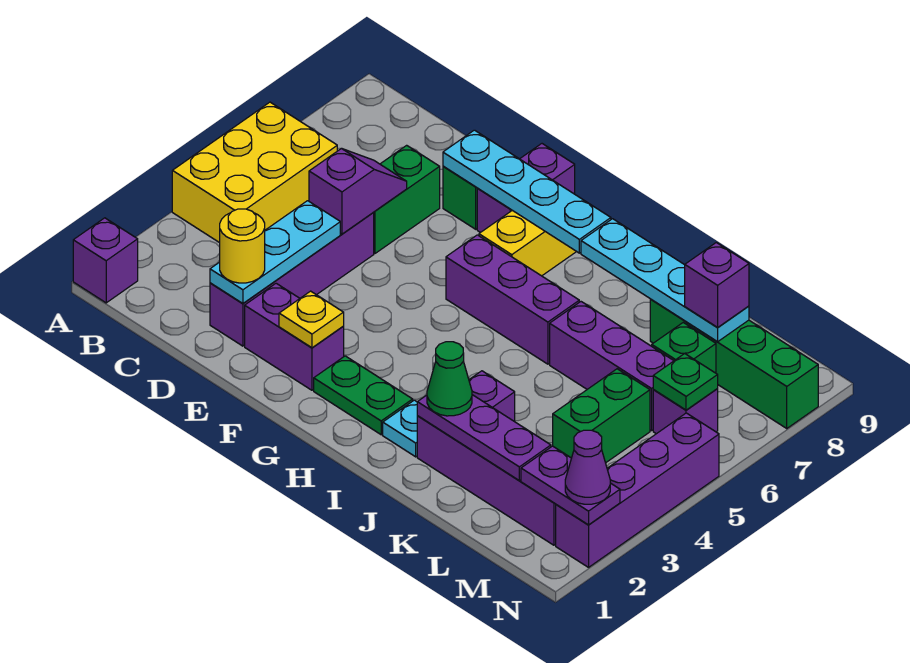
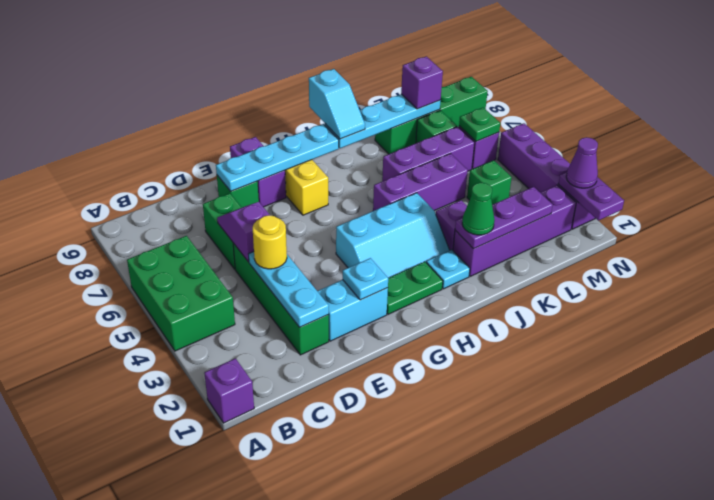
yellow 2x3 brick [172,102,337,243] -> green 2x3 brick [127,236,235,351]
purple 1x4 brick [210,213,374,346] -> green 1x4 brick [233,243,329,355]
yellow 1x1 round brick [220,209,265,283] -> yellow 1x1 round brick moved to [253,215,287,269]
purple 1x2 brick [245,283,344,390] -> cyan 1x2 brick [318,280,388,341]
yellow 1x1 plate [279,291,344,348] -> cyan 1x1 plate [343,258,388,300]
none -> cyan 2x3 slope [336,193,449,278]
purple 1x3 brick [446,235,579,364] -> purple 1x3 brick moved to [373,154,468,211]
none -> cyan 1x2 slope [309,69,365,139]
green 1x2 brick [553,369,650,463] -> green 1x1 brick [467,160,512,205]
purple 1x2 plate [521,446,620,525] -> purple 1x2 plate turned to [558,172,624,221]

